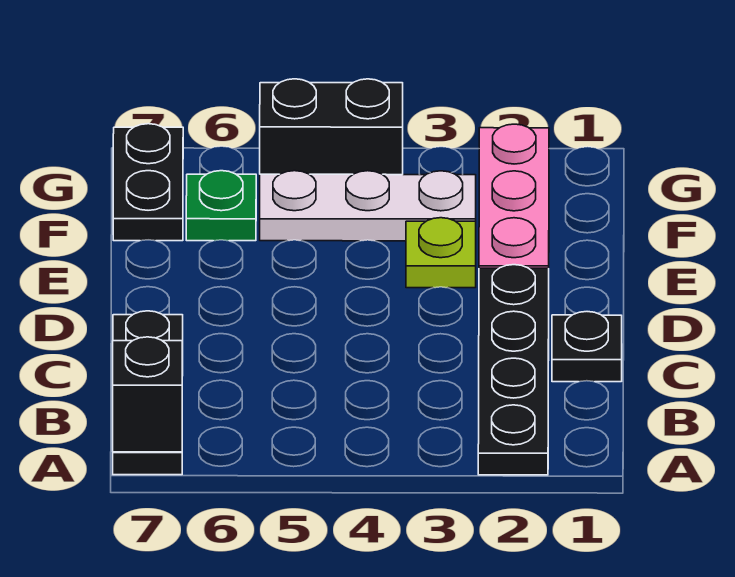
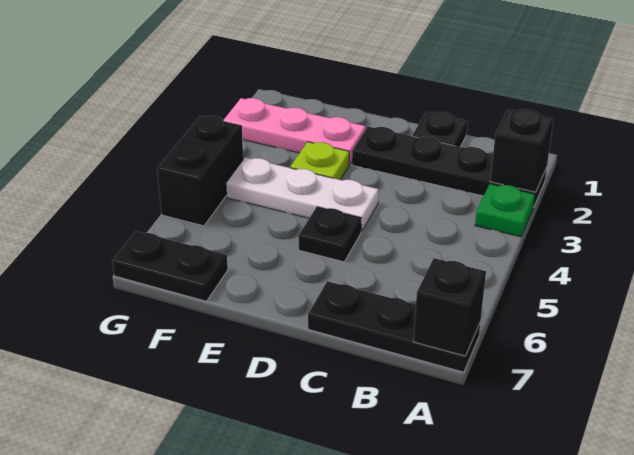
none -> black 1x1 brick [490,109,554,192]
none -> black 1x1 plate [299,207,361,262]
white 1x3 plate [260,171,476,241] -> white 1x3 plate turned to [226,157,378,231]
green 1x1 plate [186,171,256,241] -> green 1x1 plate moved to [475,184,535,237]

